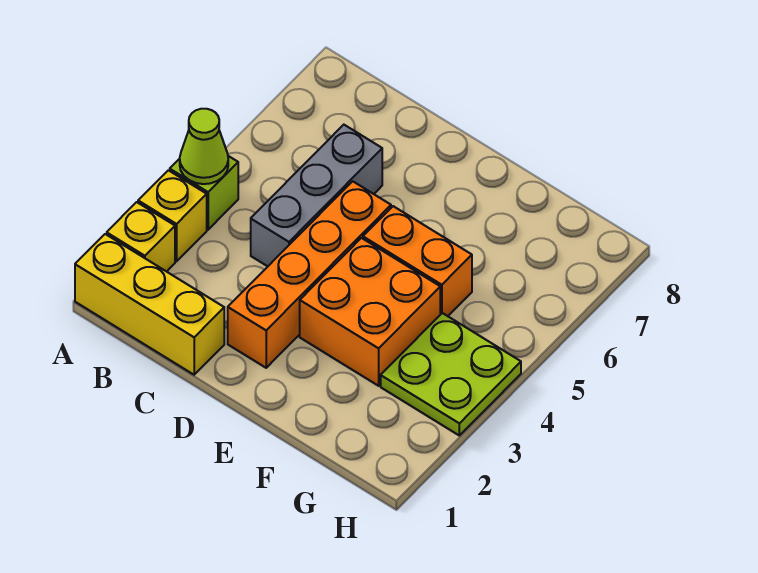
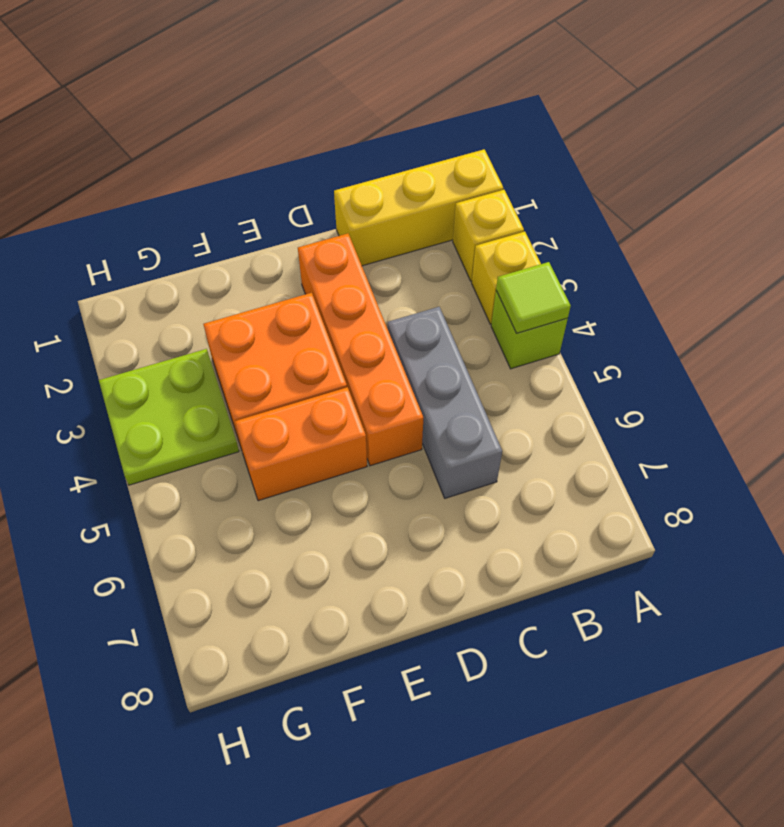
lime 1x1 cone [180,109,228,184] -> lime 1x1 tile [496,262,571,333]

